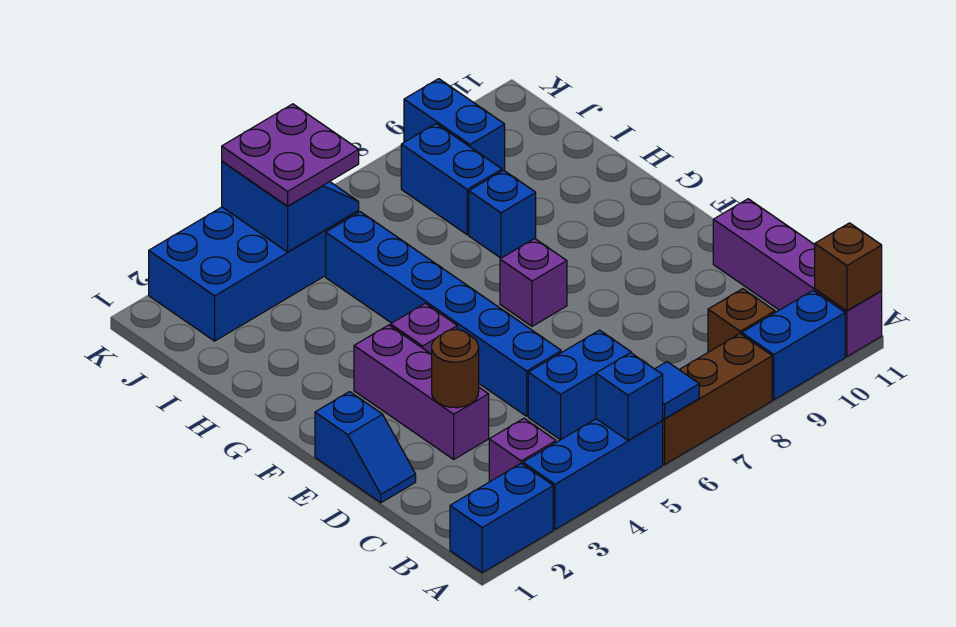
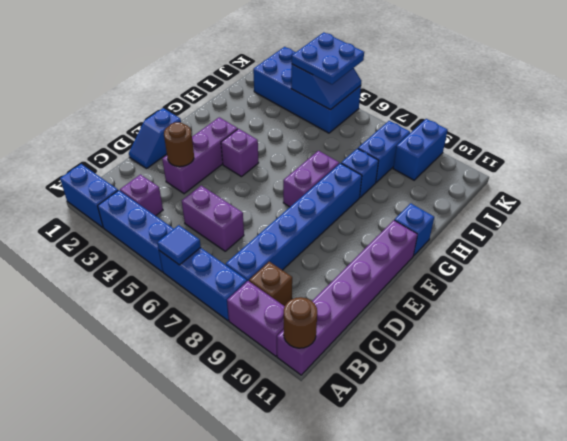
blue 1x1 brick [596,353,663,440] -> blue 1x1 brick moved to [395,203,434,256]
brown 1x3 brick [662,334,772,465] -> blue 1x3 brick [159,248,247,321]
blue 1x2 brick [742,291,845,400] -> purple 1x2 brick [227,281,285,356]
purple 1x4 brick [713,199,882,357] -> purple 1x6 brick [277,220,418,375]
brown 1x1 brick [815,223,882,311] -> brown 1x1 round brick [284,297,317,348]
blue 1x2 brick [528,330,632,440] -> purple 1x2 brick [182,186,244,251]
blue 1x6 brick [326,212,561,416] -> blue 1x6 brick moved to [226,163,362,281]
purple 1x1 brick [500,239,567,326] -> purple 1x2 brick [283,151,339,207]
purple 2x2 plate [222,104,359,206] -> blue 2x2 plate [292,32,364,84]

